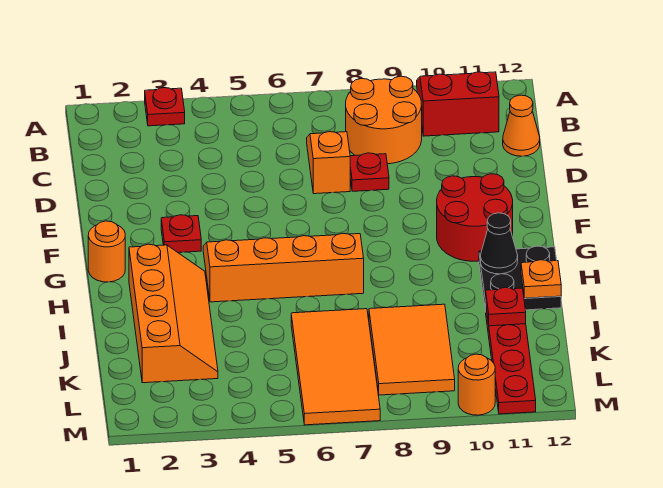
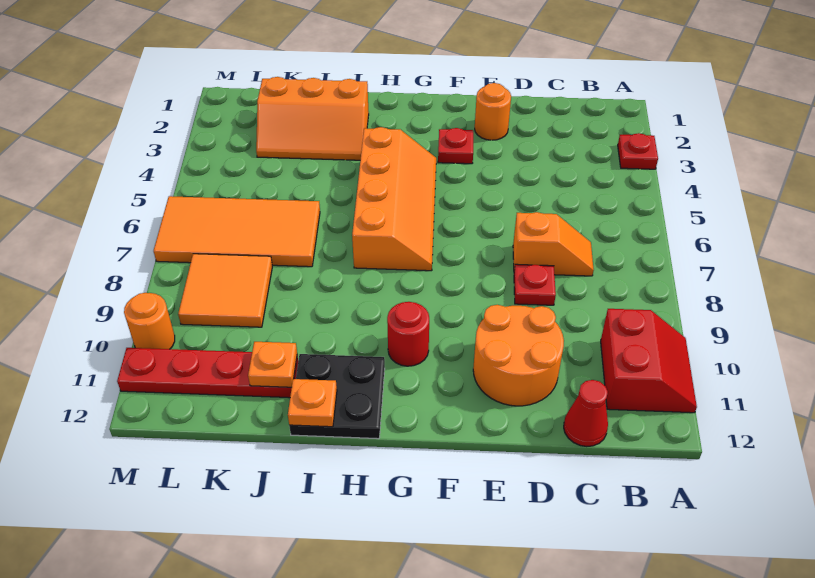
orange 2x2 round brick [346,76,422,164] -> orange 2x2 round brick moved to [473,305,564,406]
orange 1x1 cone [503,95,540,156] -> red 1x1 cone [564,380,608,447]
red 2x2 round brick [437,174,513,261] -> red 1x1 round brick [387,302,429,366]
orange 1x1 round brick [88,221,125,282] -> orange 1x1 round brick moved to [475,83,511,140]
orange 2x4 slope [129,244,218,383] -> orange 2x3 slope [256,77,369,160]
black 1x1 cone [481,213,518,274] -> none
orange 2x3 tile [369,304,455,395] -> orange 2x2 tile [178,254,272,327]
red 1x1 plate [485,287,526,326] -> orange 1x1 plate [248,342,297,387]

